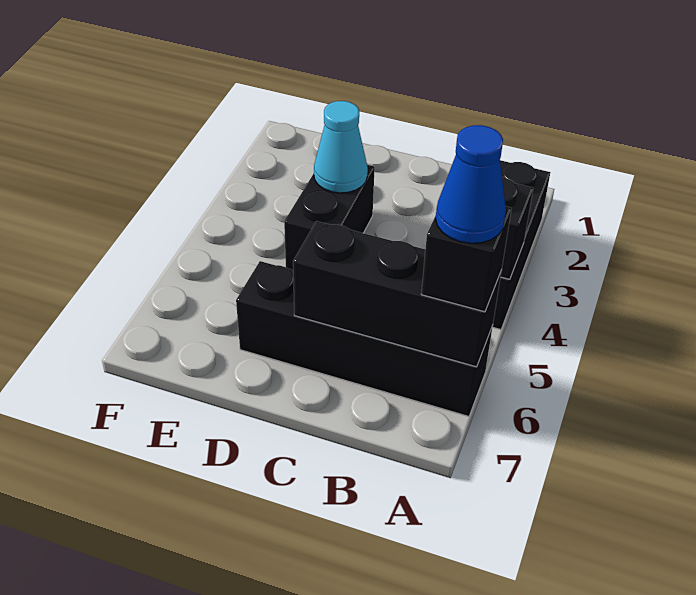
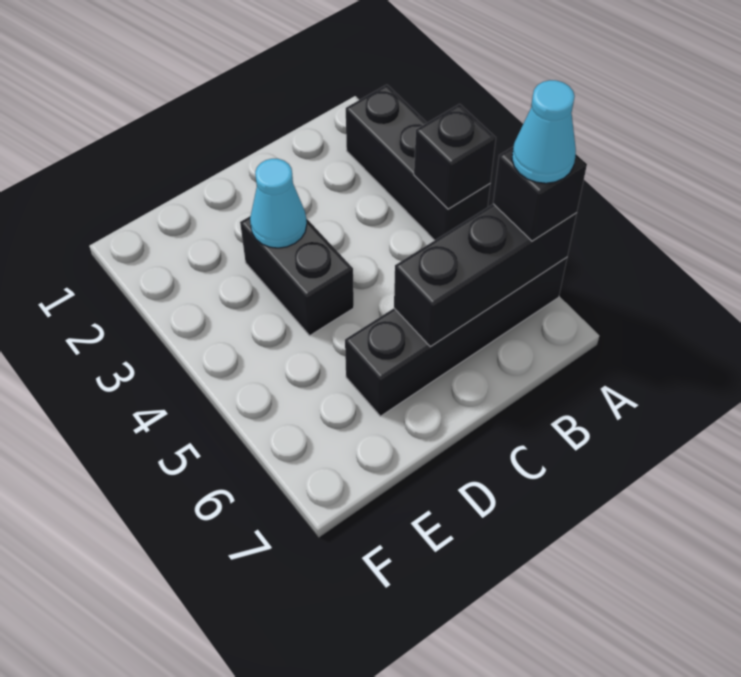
blue 1x1 cone [436,125,506,243] -> cyan 1x1 cone [512,80,576,183]

